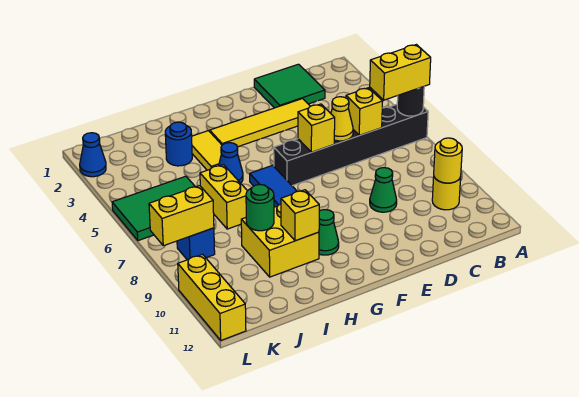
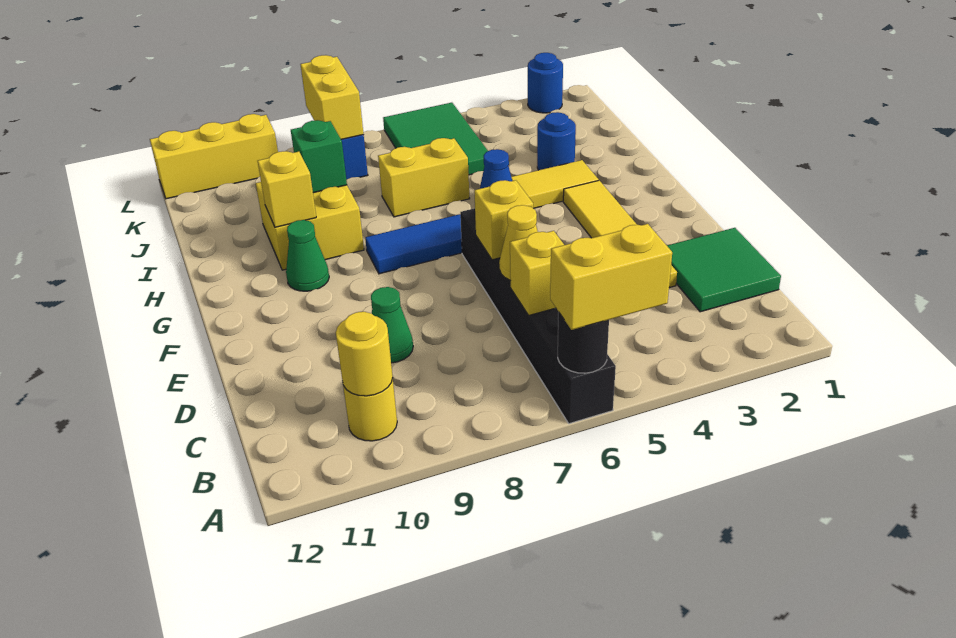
yellow 1x2 brick [370,45,431,100] -> yellow 1x2 brick turned to [550,224,672,330]
green 1x1 round brick [246,185,274,231] -> green 1x1 brick [291,120,347,193]
blue 1x1 cone [80,133,106,177] -> blue 1x1 round brick [528,53,563,113]

